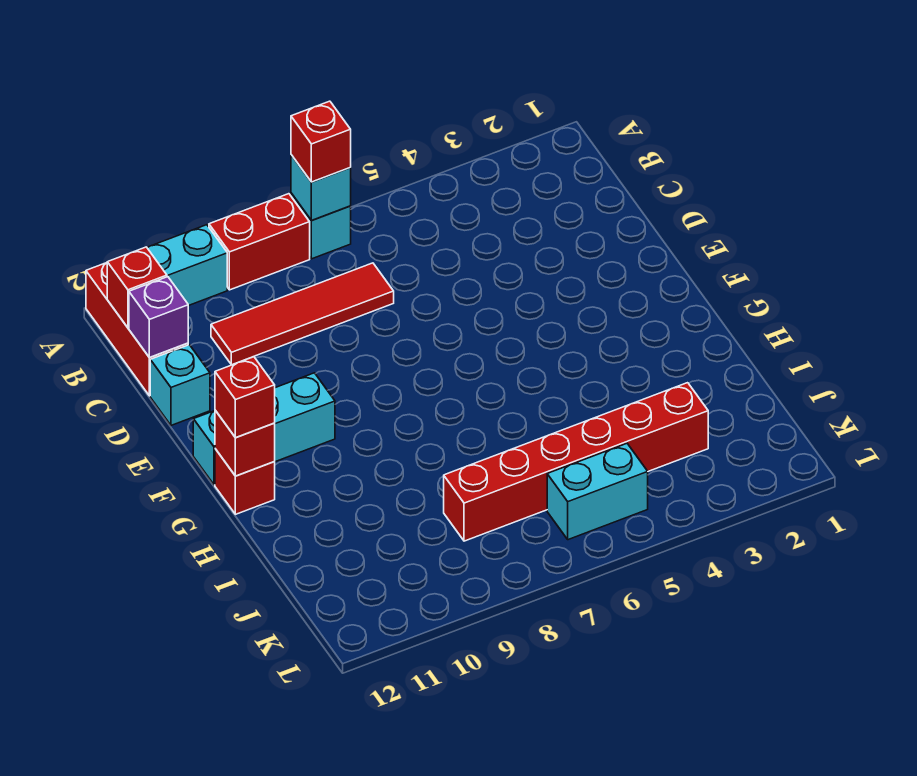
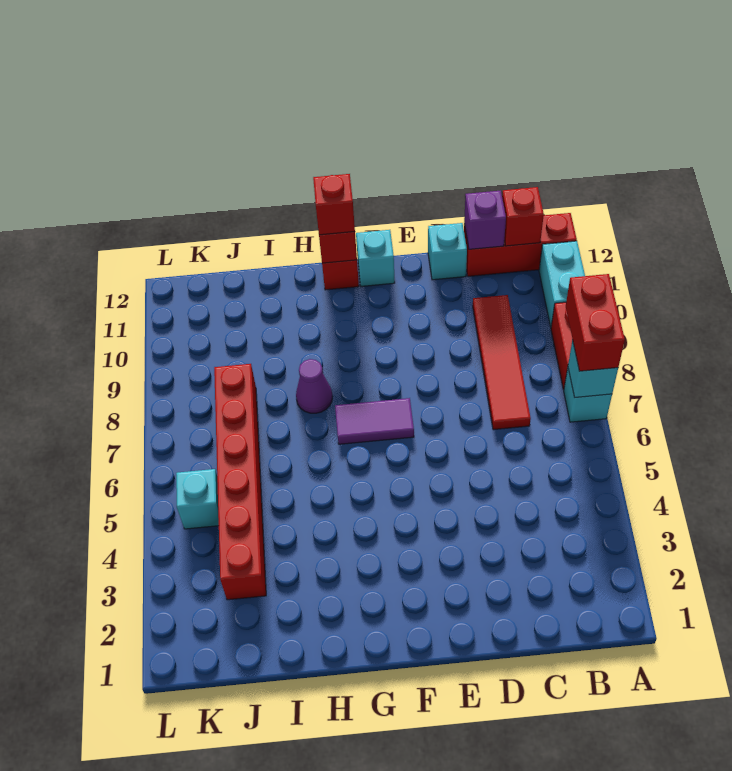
red 1x1 brick [291,101,351,182] -> red 1x2 brick [566,274,625,371]
none -> purple 1x2 tile [335,398,414,444]
cyan 1x3 brick [193,373,335,485] -> cyan 1x1 brick [356,230,395,286]
none -> purple 1x1 cone [296,359,332,413]
cyan 1x2 brick [547,444,648,540] -> cyan 1x1 brick [176,469,219,529]

